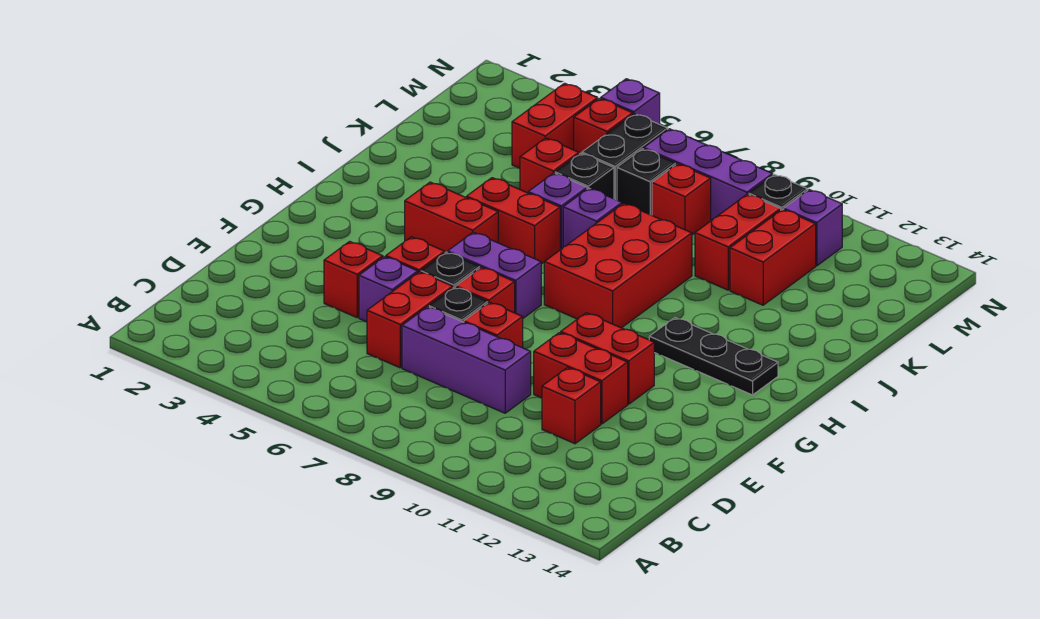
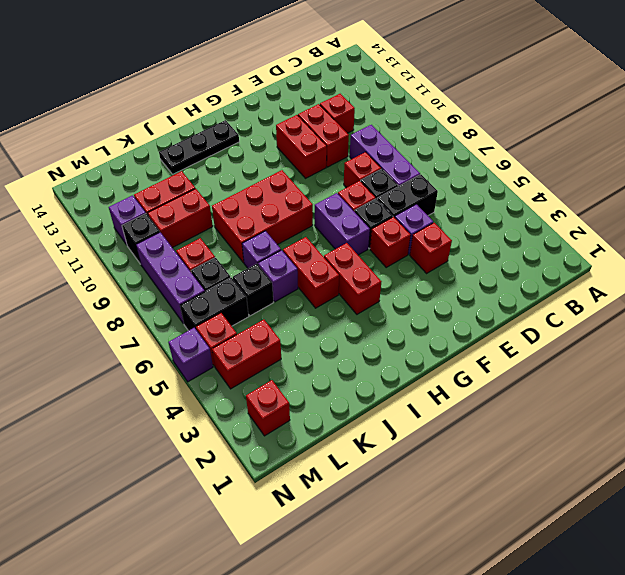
red 1x2 brick [367,272,453,368] -> black 1x2 brick [377,175,438,217]
black 1x3 plate [649,318,778,395] -> black 1x3 plate turned to [159,120,239,174]
red 1x1 brick [520,138,579,193] -> red 1x1 brick moved to [246,380,290,436]

